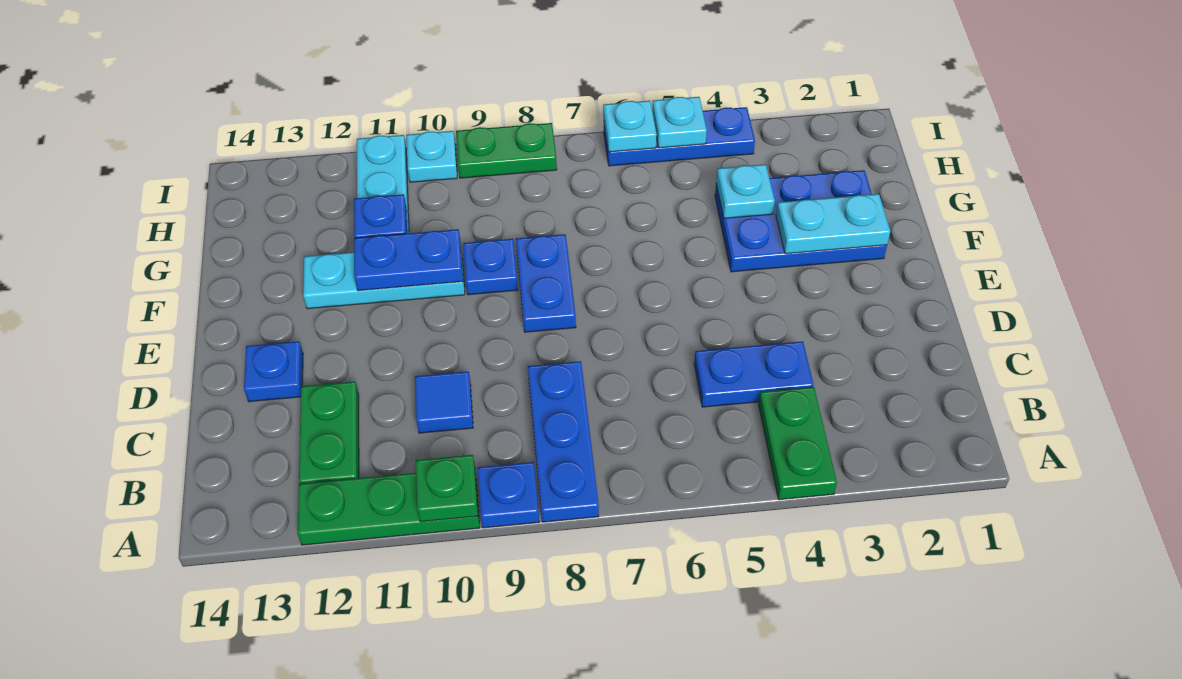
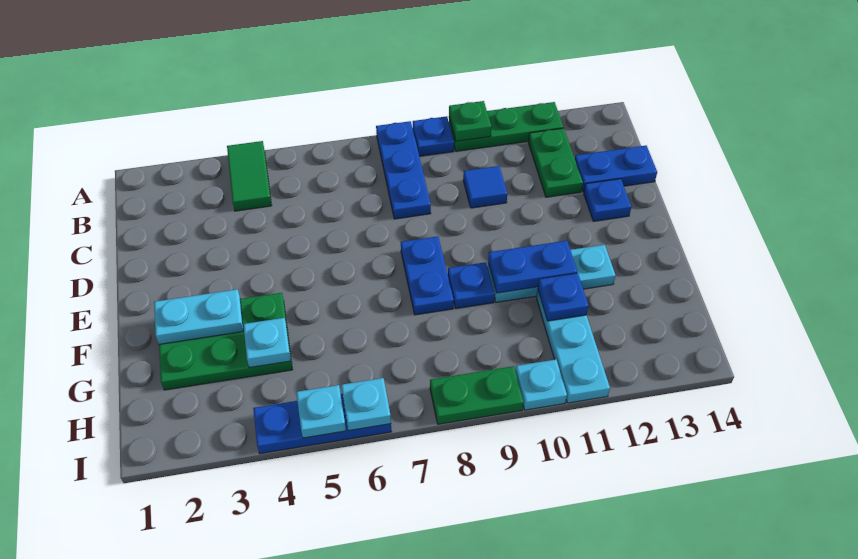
green 1x2 plate [759,387,837,500] -> green 1x2 tile [227,141,272,211]
blue 1x2 plate [694,341,813,407] -> blue 1x2 plate moved to [575,146,657,192]
blue 2x3 plate [715,170,887,272] -> green 2x3 plate [159,293,292,390]

